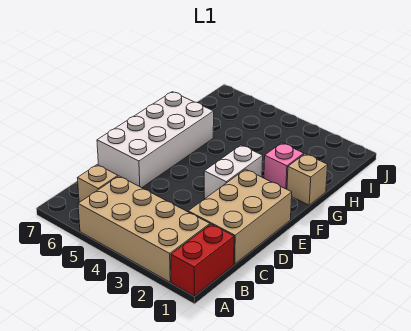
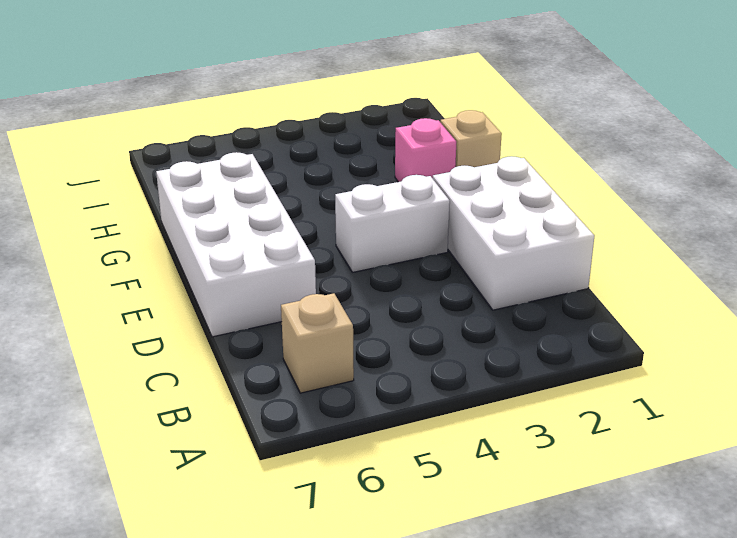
red 1x2 brick [171,224,234,296] -> none
tan 2x4 brick [78,176,210,282] -> none
tan 2x3 brick [188,169,292,264] -> white 2x3 brick [433,156,594,310]
white 1x2 brick [204,145,263,199] -> white 1x2 brick turned to [335,175,450,272]

